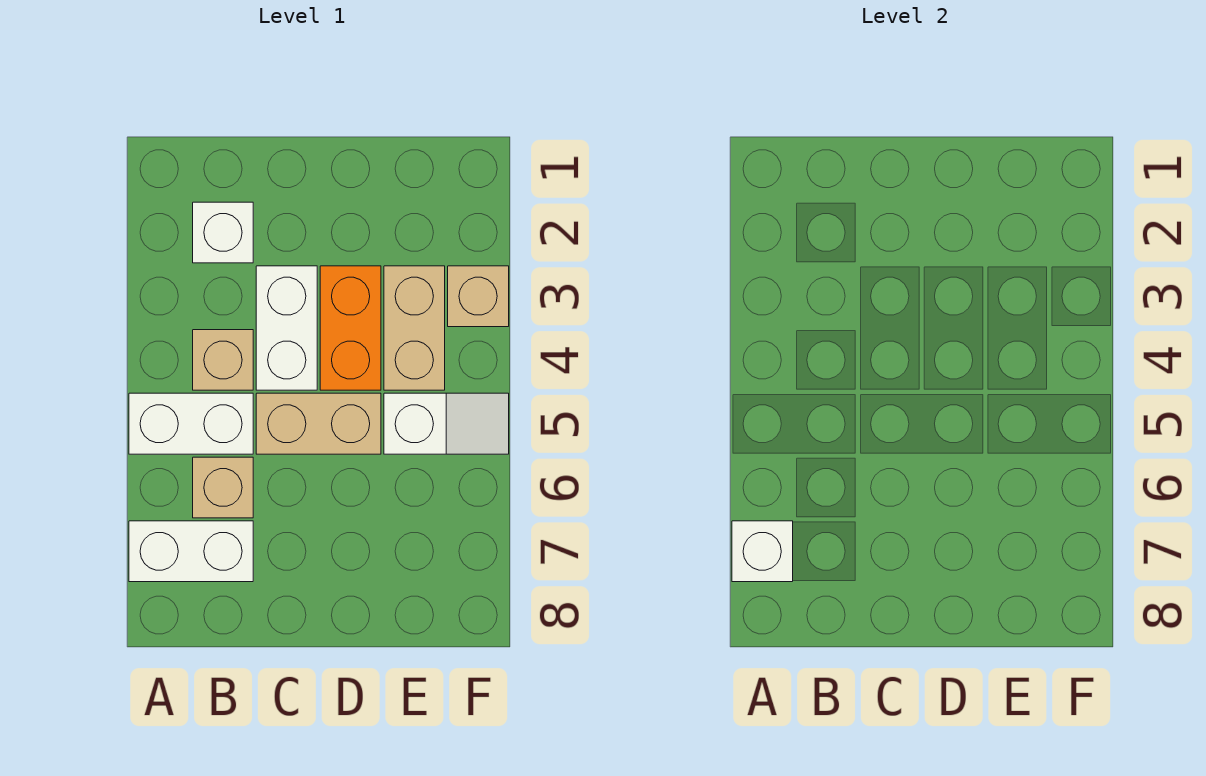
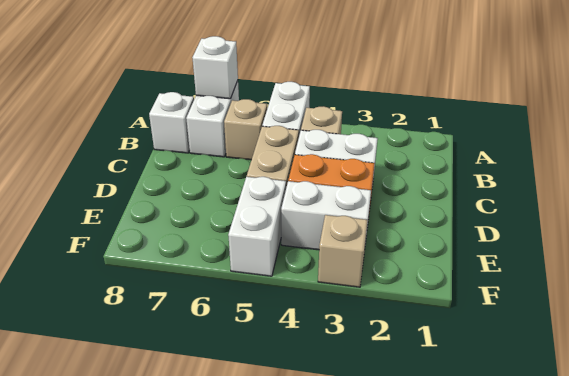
white 1x1 brick [193,202,253,263] -> white 1x1 brick moved to [149,92,194,153]
tan 1x2 brick [384,266,445,390] -> white 1x2 brick [281,181,371,250]
white 1x2 slope [384,393,509,454] -> white 1x2 brick [228,177,286,276]

